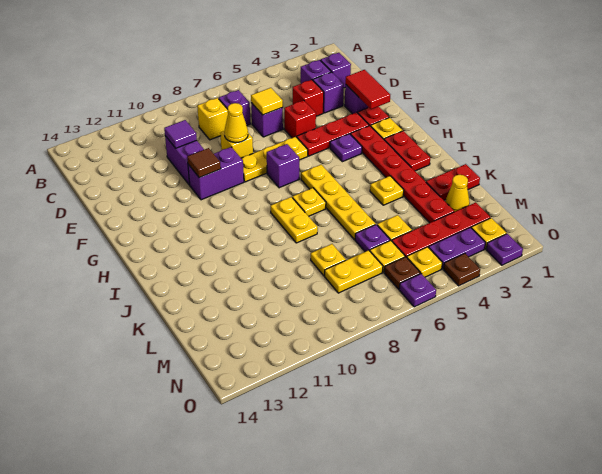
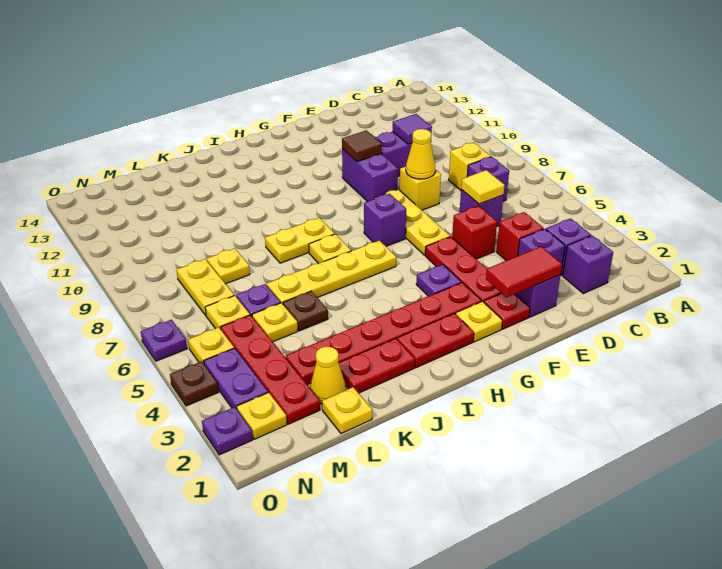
yellow 1x1 plate [370,176,404,205] -> yellow 1x1 plate moved to [322,387,372,434]
red 1x2 plate [426,164,480,200] -> red 1x2 plate turned to [339,338,415,393]
brown 1x1 plate [384,257,420,289] -> brown 1x1 plate moved to [283,291,328,331]

